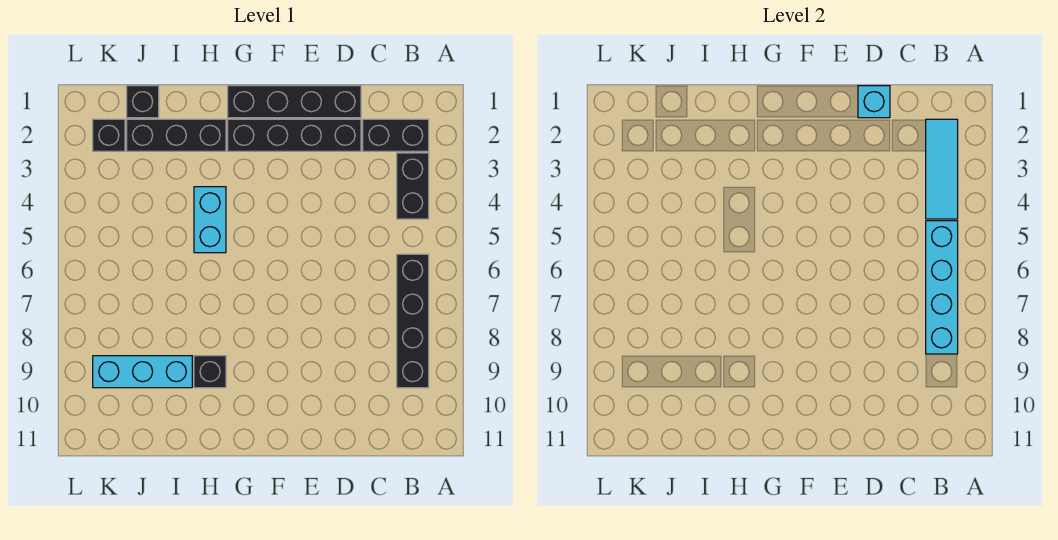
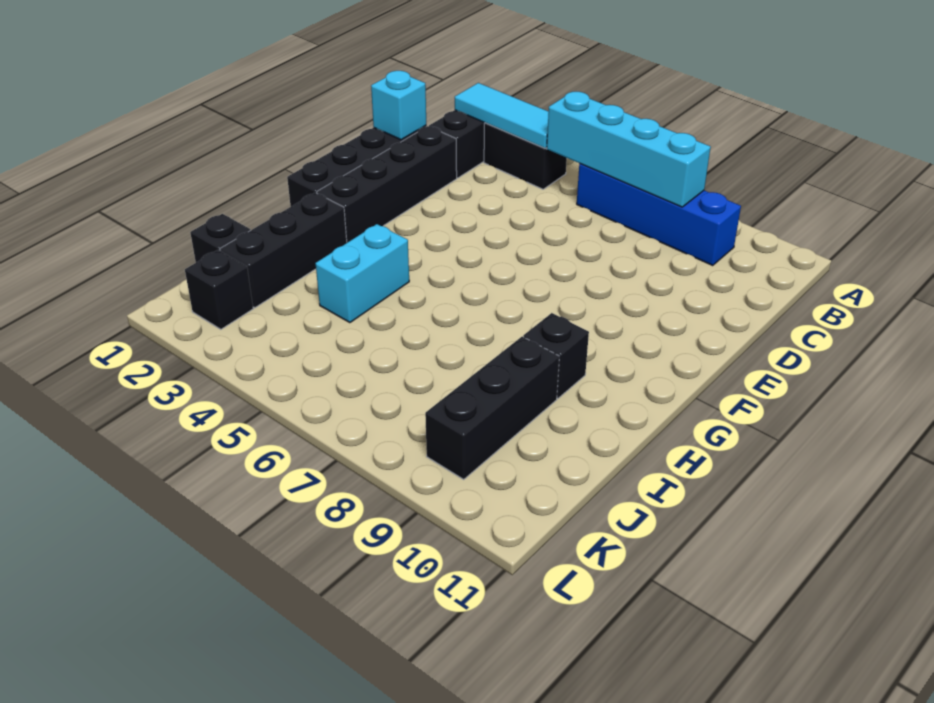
black 1x4 brick [397,254,429,388] -> blue 1x4 brick [577,164,741,266]
cyan 1x2 brick [194,187,226,253] -> cyan 1x2 brick turned to [316,224,409,323]
cyan 1x3 brick [93,356,192,388] -> black 1x3 brick [425,337,559,479]

